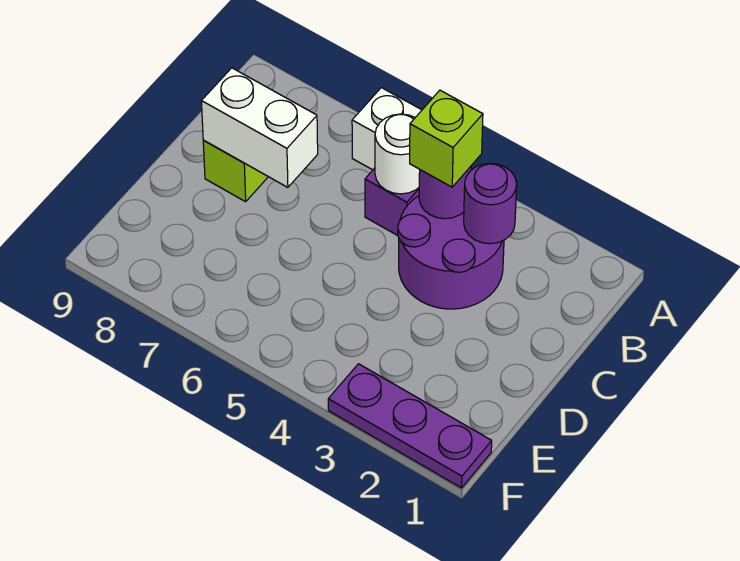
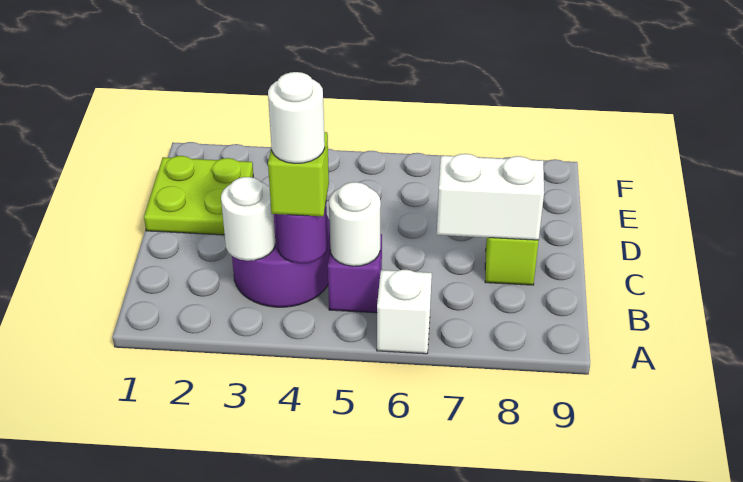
purple 1x1 round brick [464,163,517,244] -> white 1x1 round brick [221,177,275,261]
none -> white 1x1 round brick [268,72,325,163]
none -> lime 2x2 plate [144,156,253,235]
purple 1x3 plate [328,364,492,488] -> none

